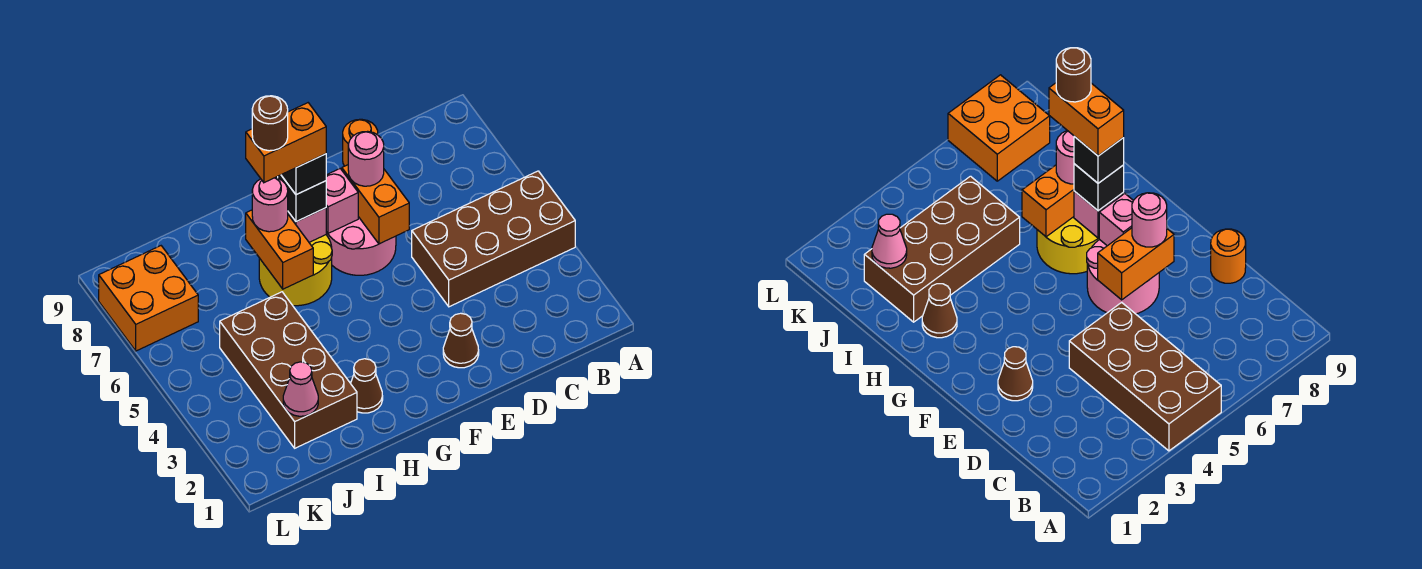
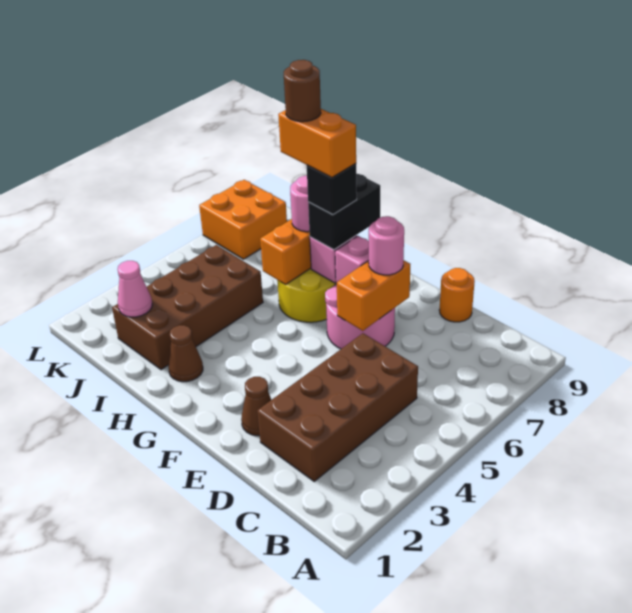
brown 2x4 brick [412,171,575,307] -> brown 2x4 brick turned to [257,333,418,481]
black 1x1 brick [278,175,326,222] -> black 1x2 brick [308,173,380,250]

